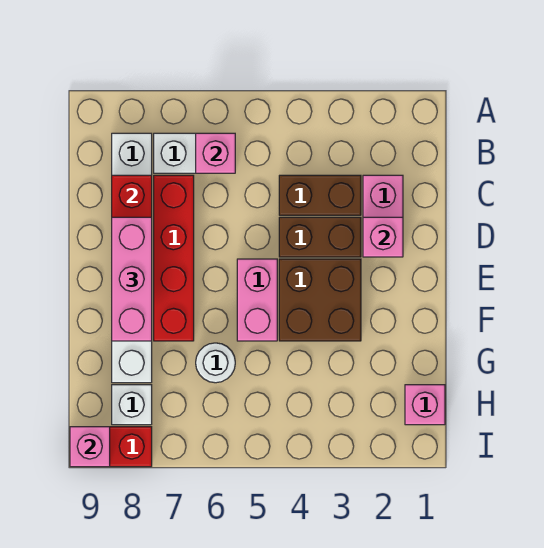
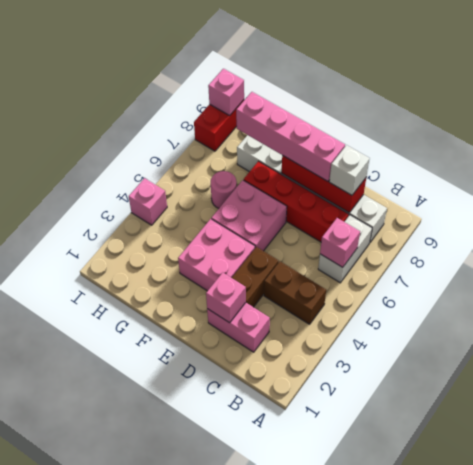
brown 1x2 brick [279,175,361,215] -> brown 1x2 brick turned to [264,261,326,324]
pink 1x3 brick [112,217,152,341] -> pink 1x4 brick [236,92,345,181]
brown 2x2 brick [279,259,361,341] -> pink 2x2 brick [178,219,255,291]
pink 1x2 brick [237,259,277,341] -> pink 2x2 brick [211,180,287,251]
white 1x1 round brick [196,343,235,383] -> pink 1x1 round brick [211,171,237,208]
pink 1x1 brick [405,385,445,425] -> pink 1x1 brick moved to [129,178,167,225]
white 1x1 brick [112,385,152,425] -> white 1x1 brick moved to [329,145,370,195]

